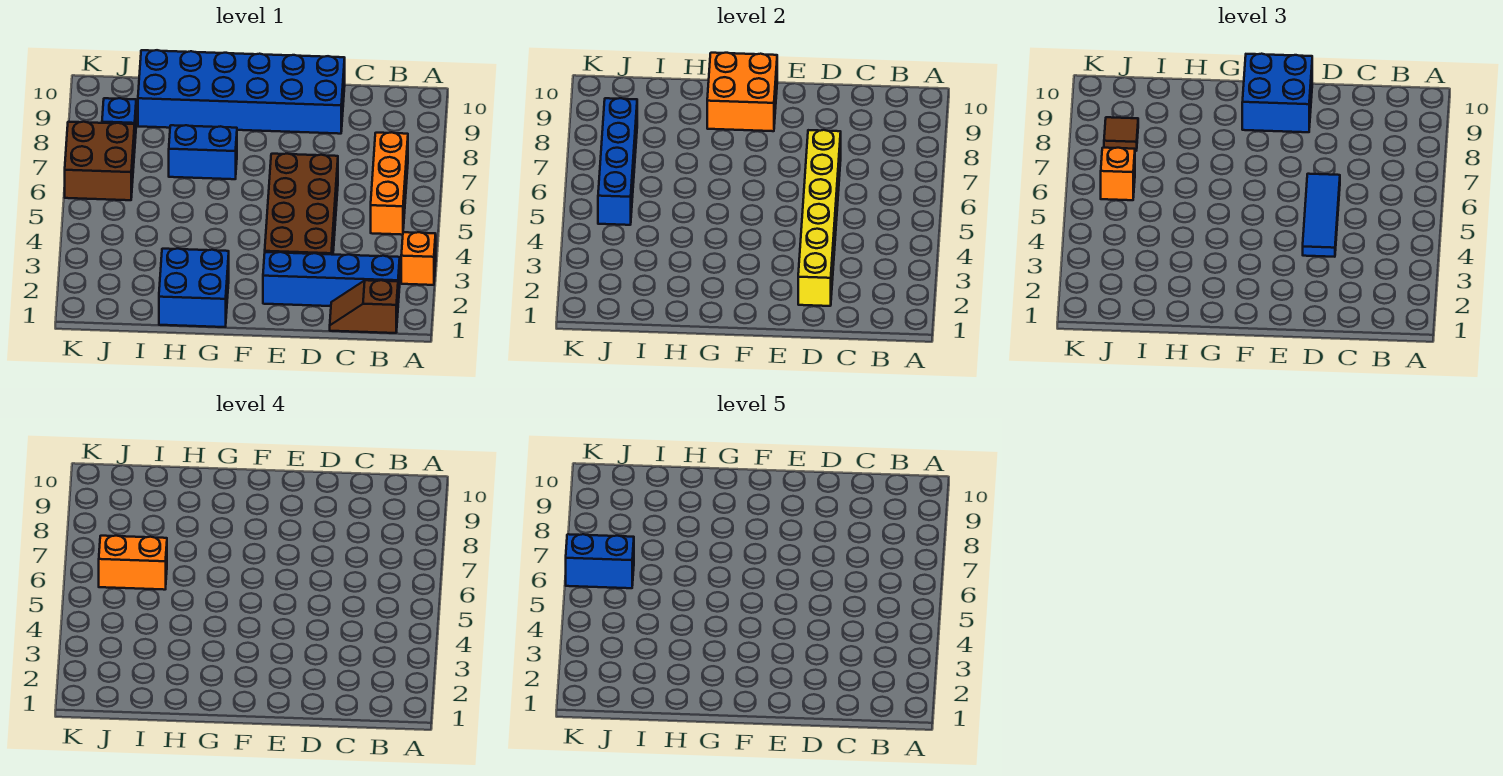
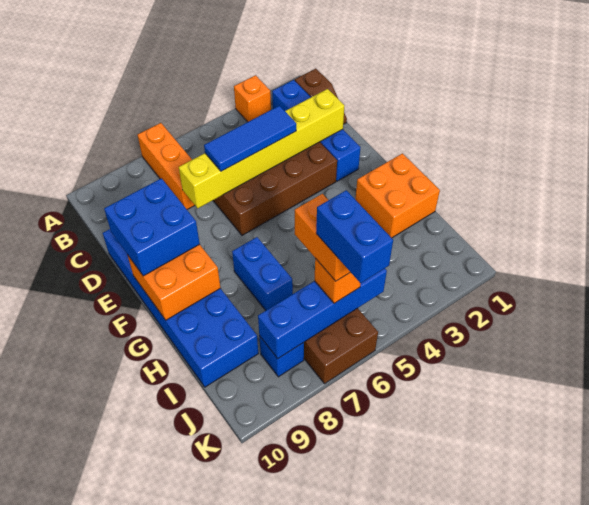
orange 1x3 brick [371,132,408,235] -> orange 1x3 brick turned to [138,123,195,209]
blue 2x2 brick [159,249,229,327] -> orange 2x2 brick [355,153,440,238]
brown 1x1 tile [1104,117,1138,151] -> none

